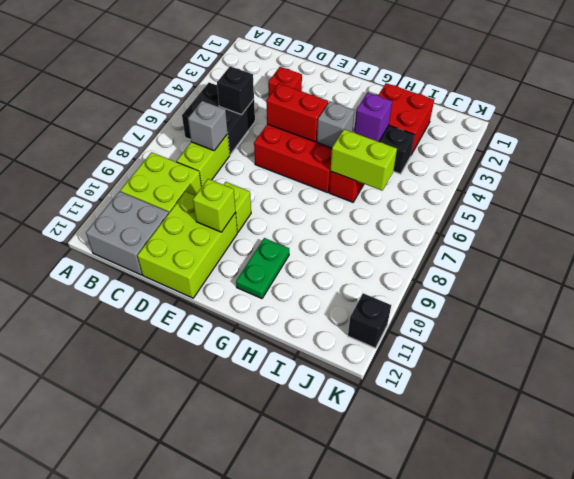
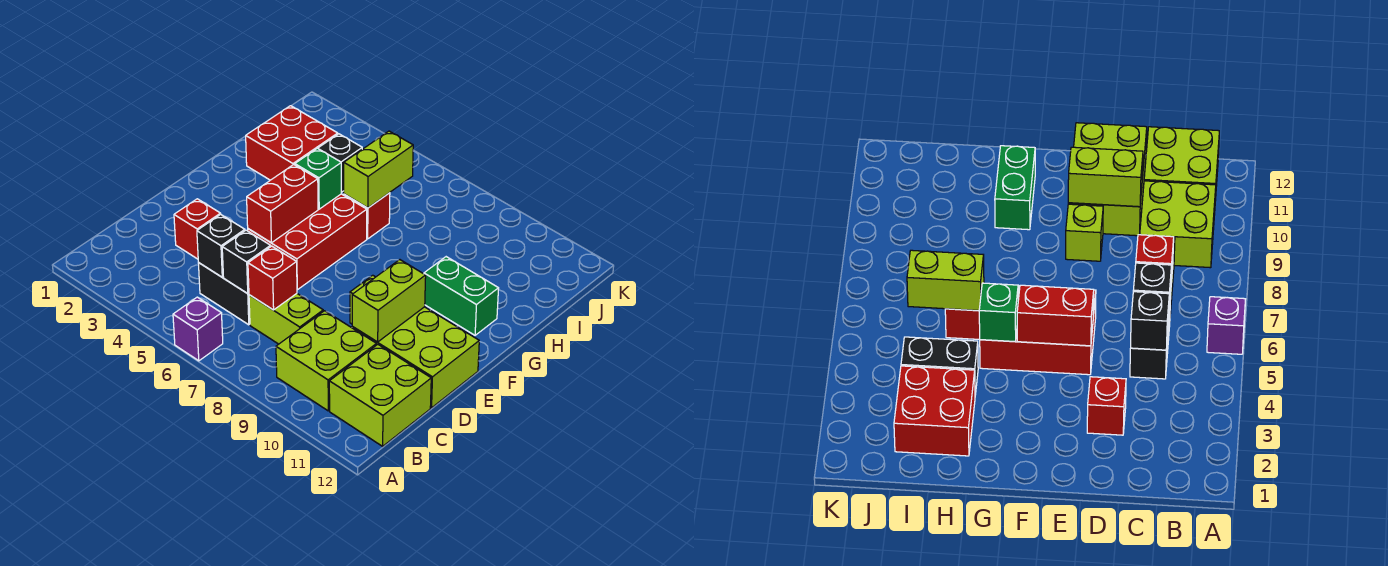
black 2x2 brick [182,83,255,155] -> black 1x2 brick [198,263,250,325]
grey 2x2 brick [86,191,169,275] -> lime 2x2 brick [329,344,431,446]
grey 1x1 brick [188,101,228,151] -> red 1x1 brick [248,246,297,310]
lime 1x1 brick [193,179,236,232] -> lime 1x2 brick [352,260,426,342]
grey 1x1 brick [317,102,354,148] -> green 1x1 brick [295,148,341,209]
green 1x2 plate [236,238,289,299] -> green 1x2 brick [424,257,499,335]
purple 1x1 brick [354,93,392,142] -> purple 1x1 brick moved to [173,297,223,361]
black 1x1 brick [348,293,391,348] -> black 1x1 brick moved to [222,230,271,293]

